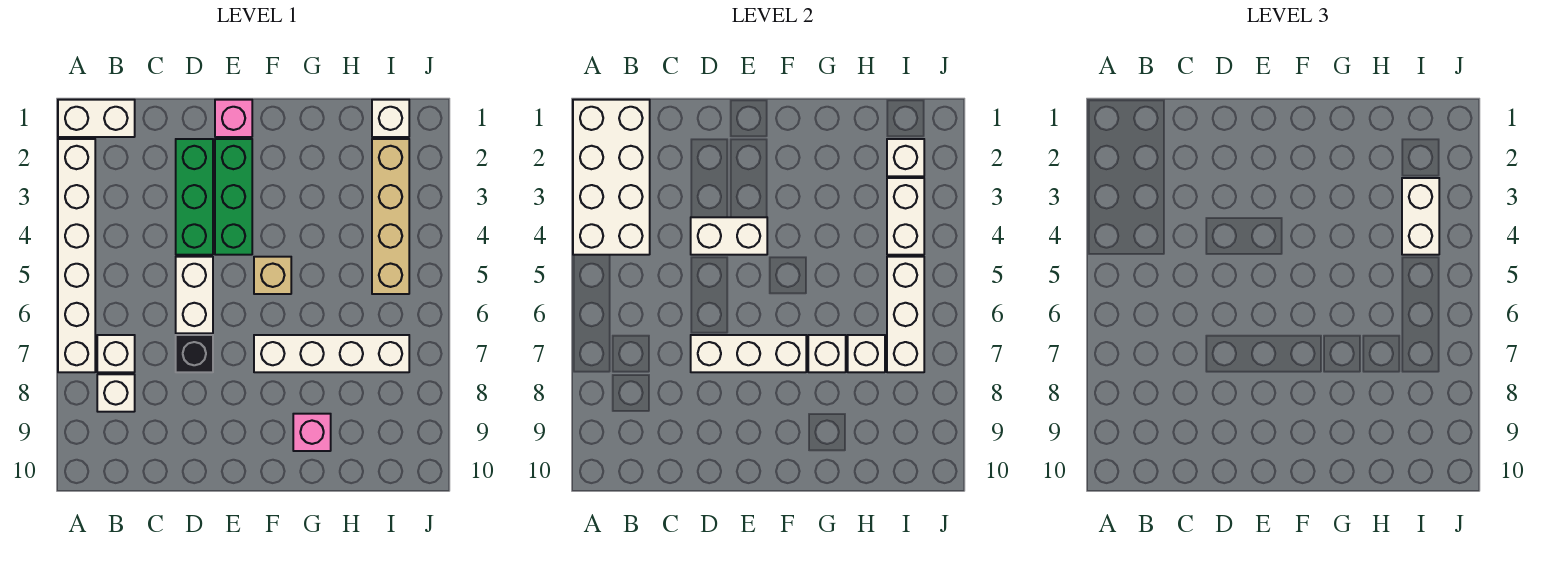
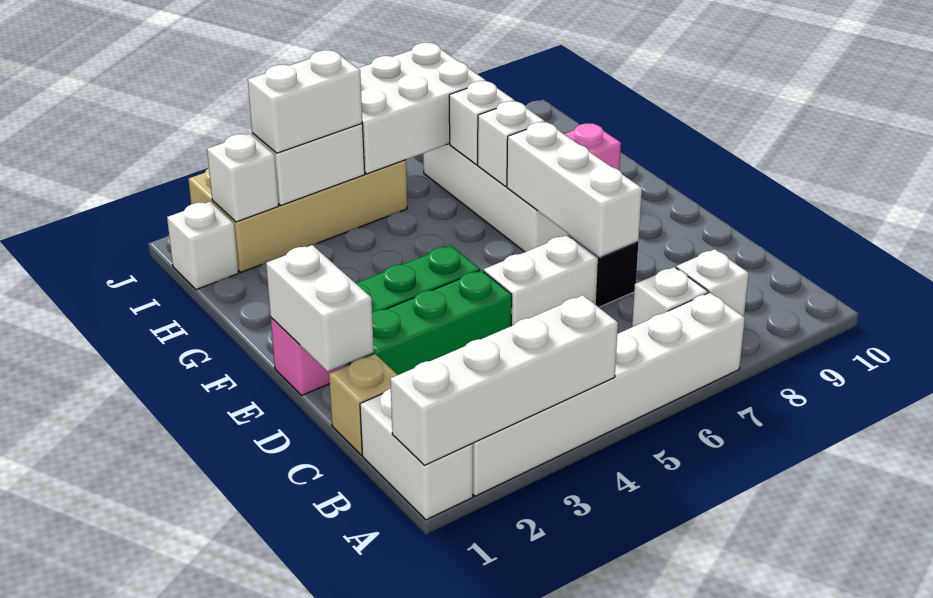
white 2x4 brick [573,100,650,255] -> white 1x4 brick [390,295,618,465]
white 1x2 brick [691,217,767,255] -> white 1x2 brick moved to [266,245,374,372]
tan 1x1 brick [254,257,291,294] -> tan 1x1 brick moved to [329,354,397,455]
tan 1x4 brick [372,139,409,294] -> tan 2x4 brick [188,160,407,272]
white 1x3 brick [887,257,924,372] -> white 2x3 brick [358,43,486,174]

